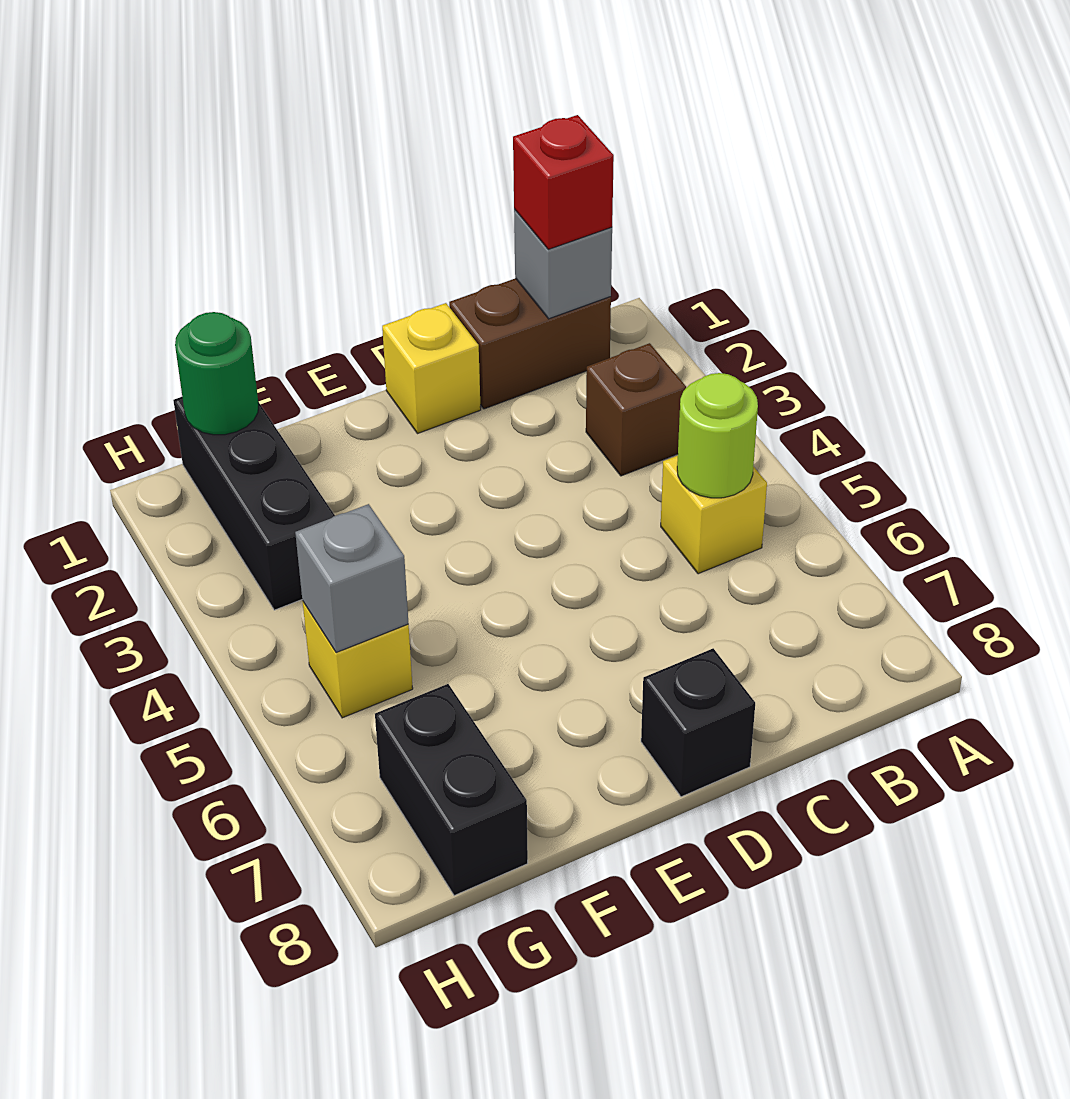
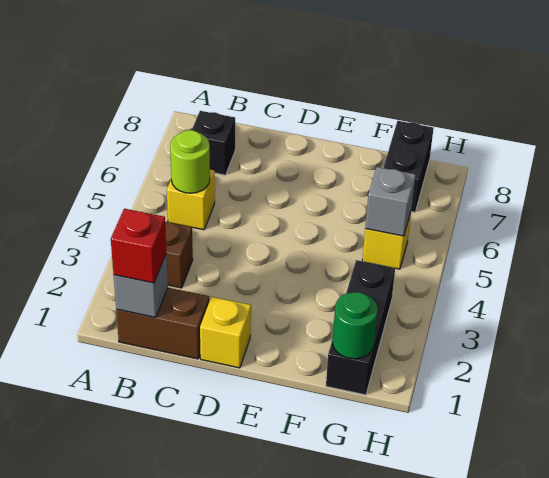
black 1x1 brick [641,648,755,797] -> black 1x1 brick moved to [192,111,235,175]

